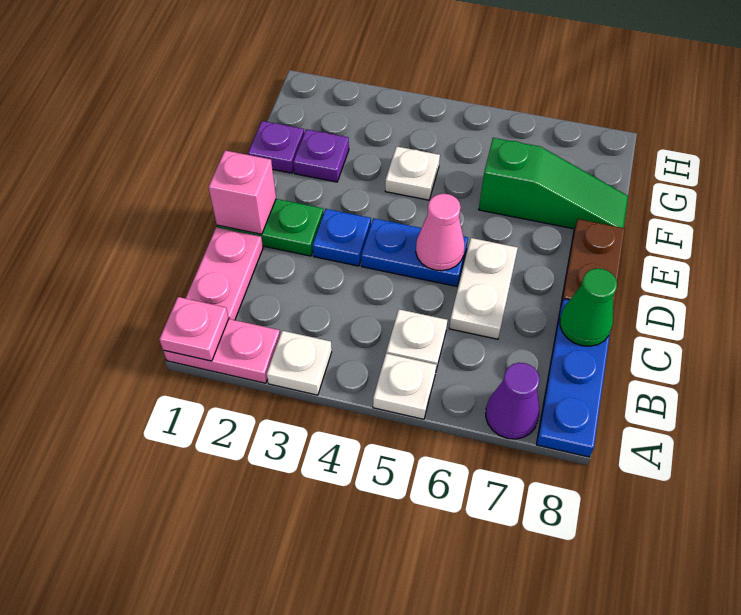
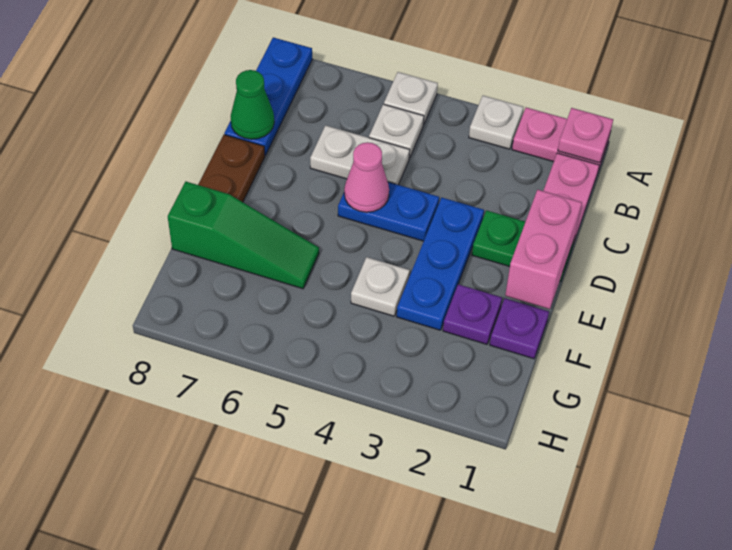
purple 1x1 cone [486,363,540,439] -> none
white 1x2 plate [449,238,518,339] -> white 1x2 plate turned to [310,125,410,185]
pink 1x1 brick [209,151,276,234] -> pink 1x2 brick [505,190,582,309]
blue 1x1 plate [313,209,371,266] -> blue 1x3 plate [397,198,484,330]
green 1x3 slope [479,138,628,229] -> green 1x3 slope turned to [168,182,319,289]

